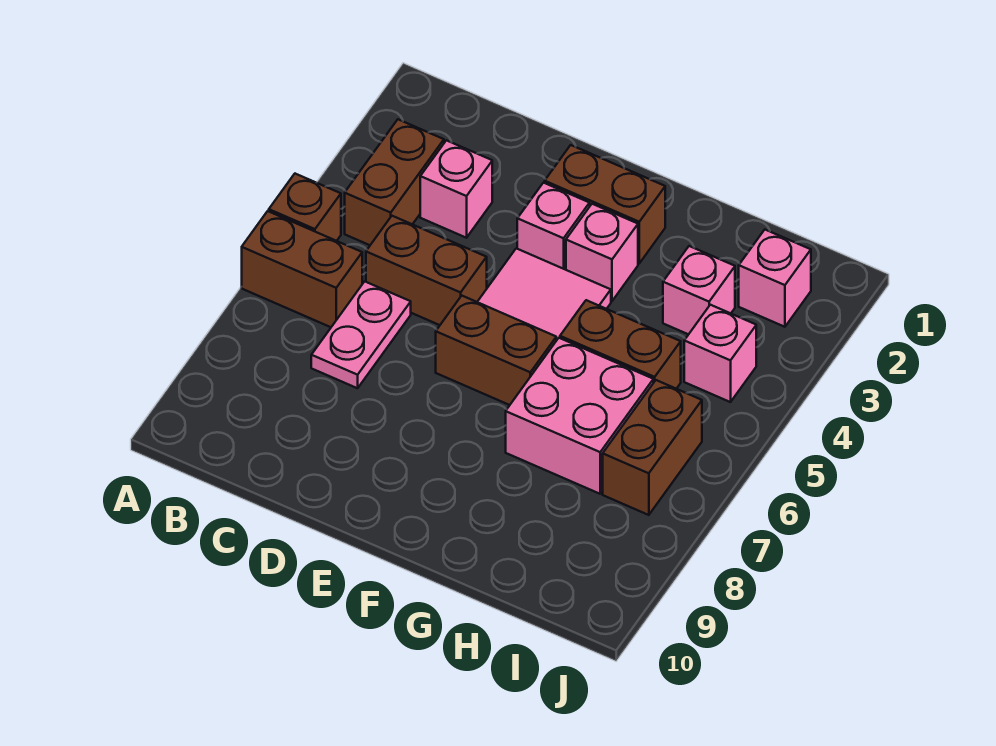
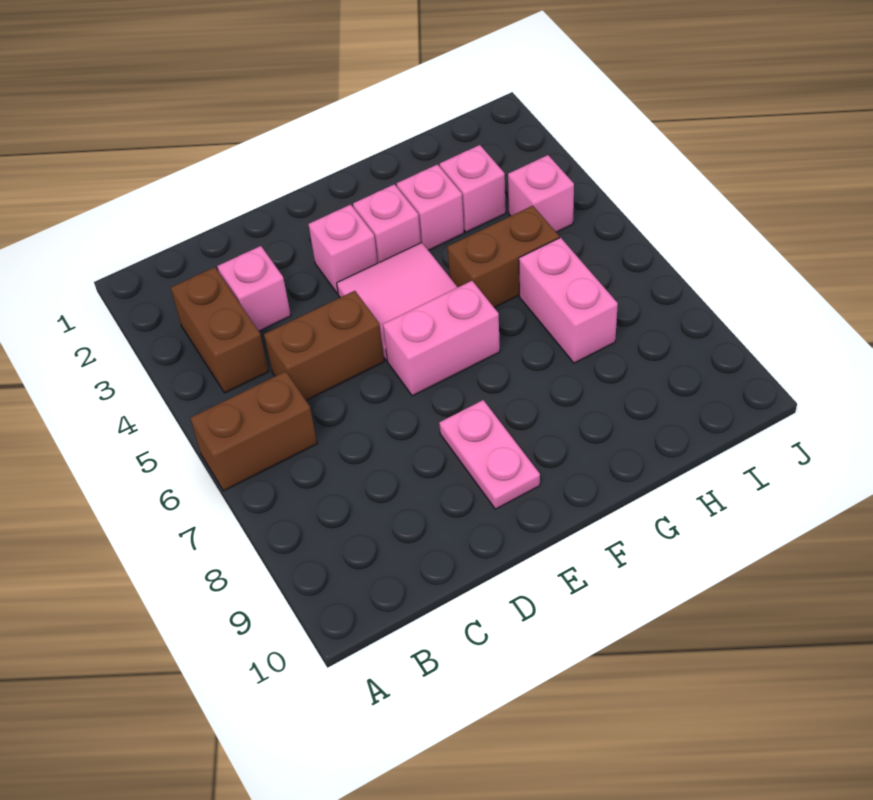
brown 1x1 brick [269,174,341,241] -> none
pink 1x2 plate [311,282,411,388] -> pink 1x2 plate moved to [439,400,540,509]
brown 1x2 brick [545,145,665,263] -> none
brown 1x2 brick [436,296,556,405] -> pink 1x2 brick [383,281,500,396]
pink 2x2 brick [506,338,653,494] -> pink 1x2 brick [519,238,618,363]
pink 1x1 brick [739,230,811,327] -> pink 1x1 brick moved to [397,164,464,250]
brown 1x2 brick [603,380,702,515] -> none

